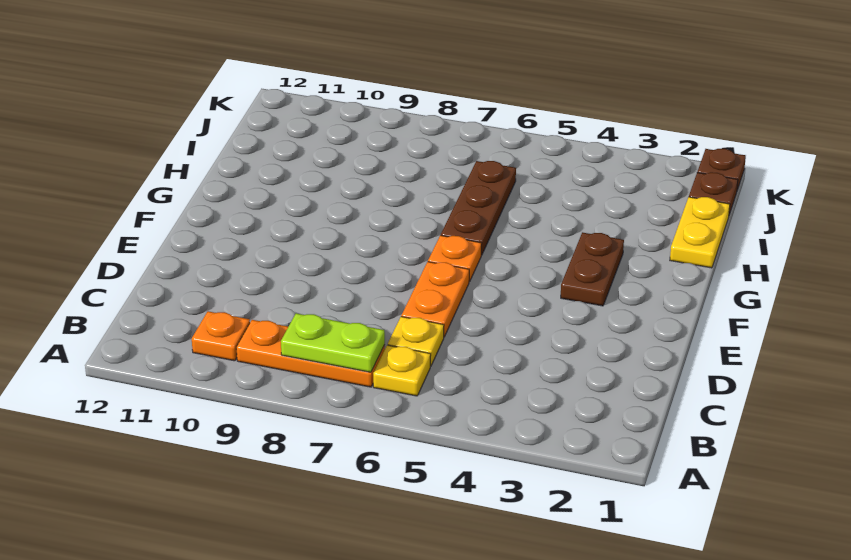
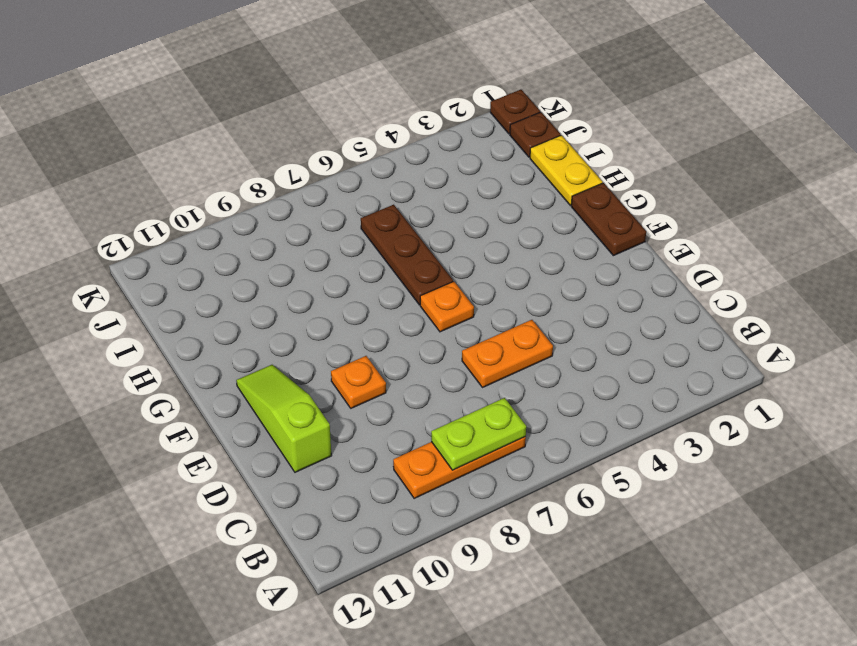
yellow 1x1 plate [373,345,431,396] -> none
orange 1x1 plate [192,311,250,361] -> orange 1x1 plate moved to [331,356,386,408]
yellow 1x1 plate [388,317,444,366] -> none
orange 1x2 plate [401,262,469,337] -> orange 1x2 plate turned to [462,320,553,388]
none -> lime 1x3 slope [236,365,332,472]
brown 1x2 plate [561,232,624,306] -> brown 1x2 plate moved to [571,183,646,256]

